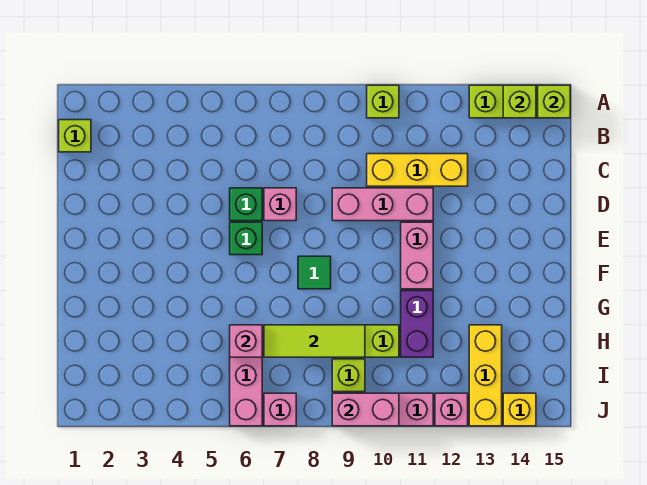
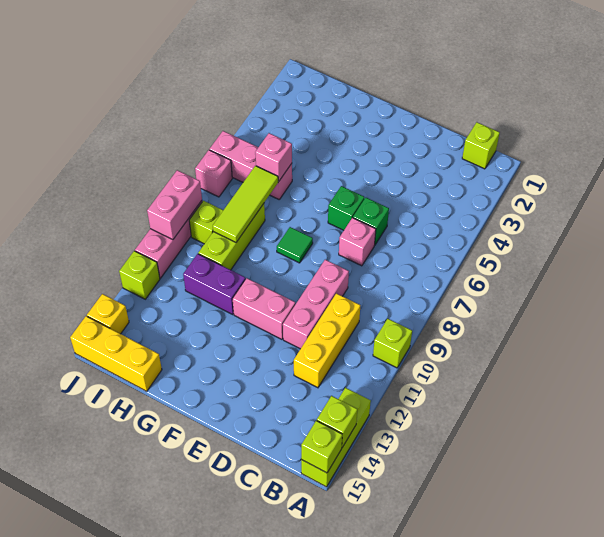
yellow 1x3 brick [469,325,502,426] -> yellow 1x3 brick moved to [70,316,162,391]
pink 1x1 brick [435,393,468,426] -> lime 1x1 brick [119,251,160,299]

